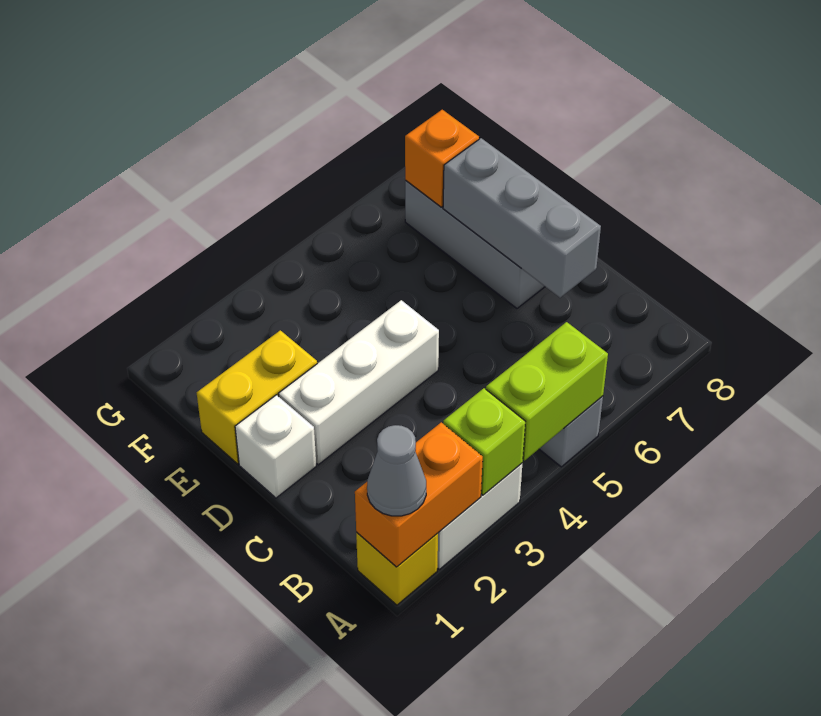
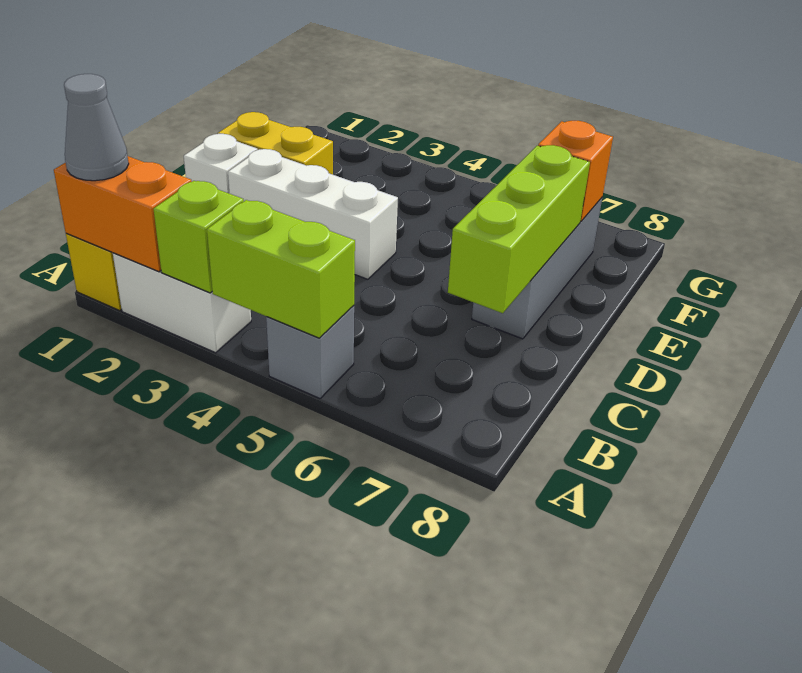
grey 1x3 brick [443,138,601,298] -> lime 1x3 brick [448,145,590,313]

